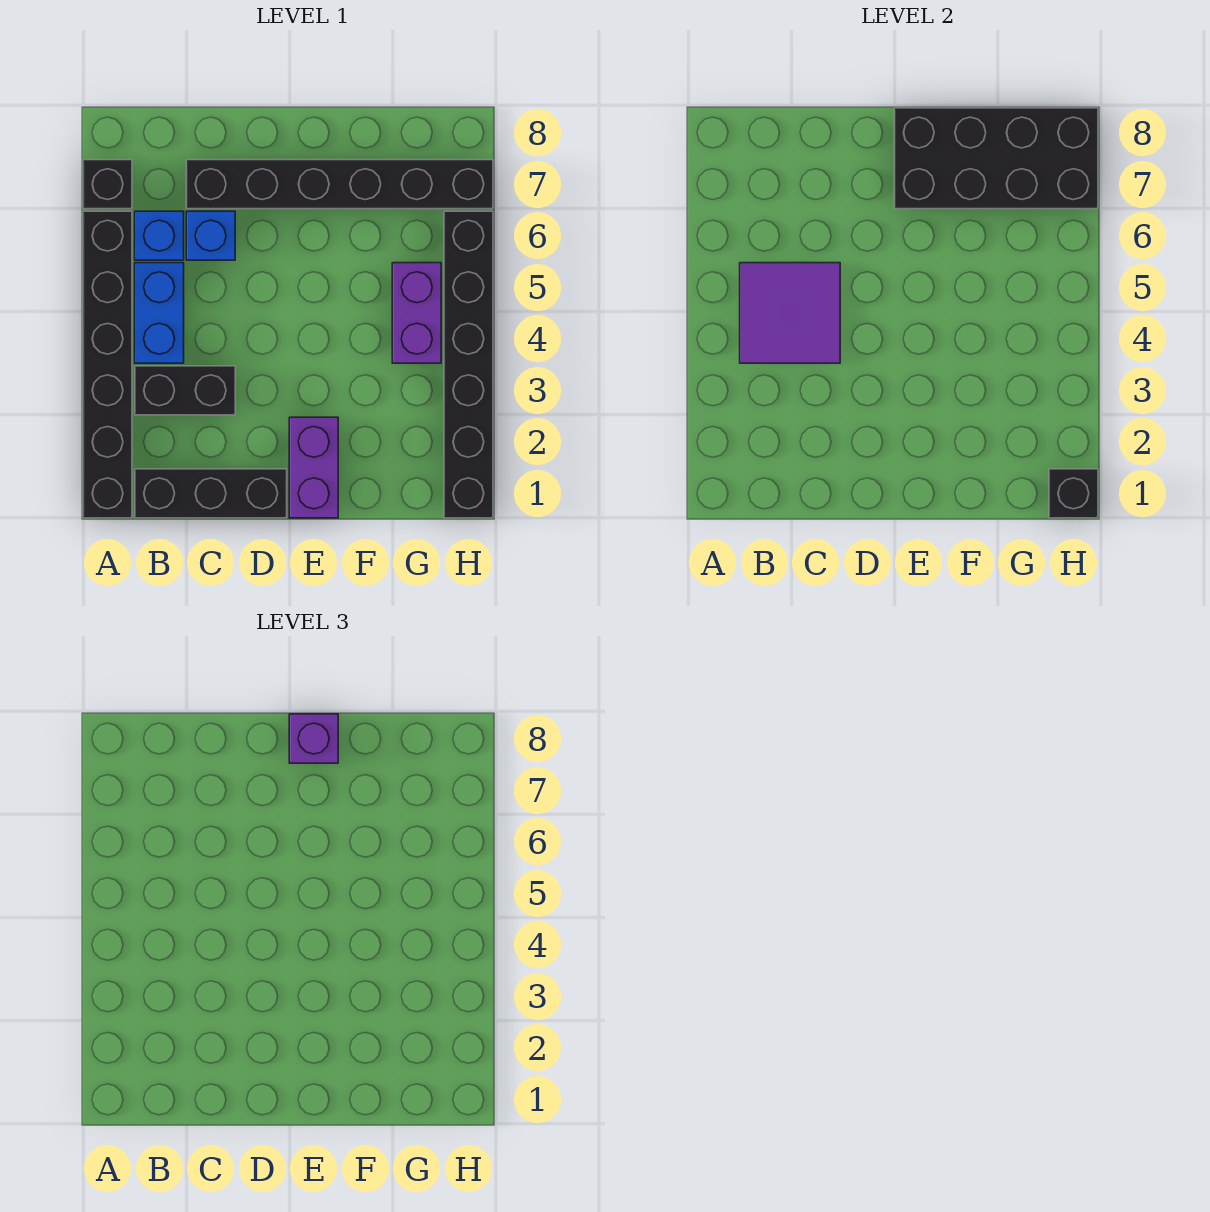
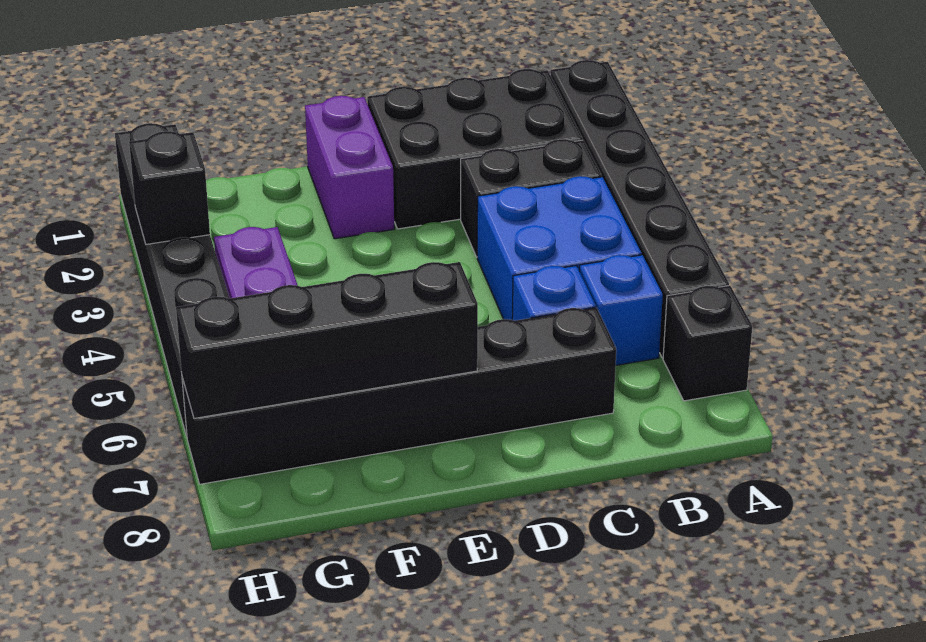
black 1x3 brick [135,469,287,518] -> black 2x3 brick [367,69,583,229]
blue 1x2 brick [135,263,184,363] -> blue 2x2 brick [477,176,642,320]
purple 2x2 tile [740,263,840,363] -> none
black 2x4 brick [894,108,1098,209] -> black 1x4 brick [176,262,478,418]
purple 1x1 brick [289,714,338,763] -> none
black 1x1 brick [1049,469,1098,518] -> black 1x1 brick moved to [129,131,210,244]

